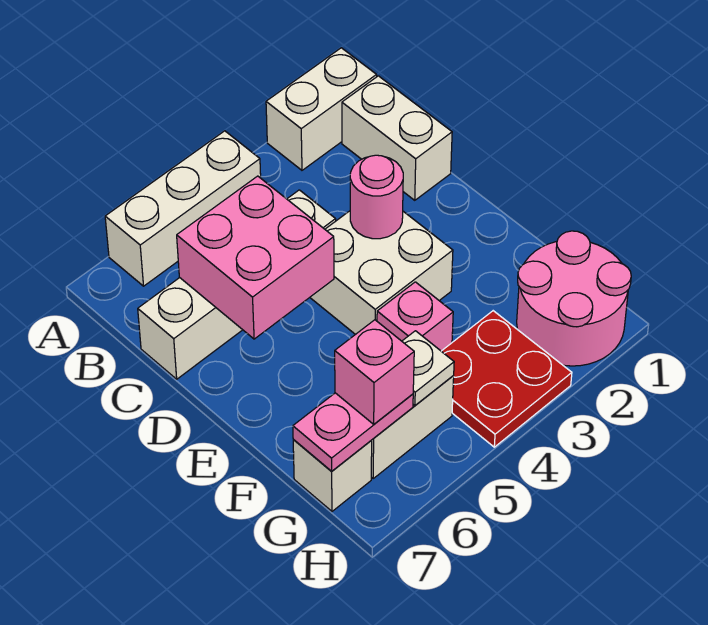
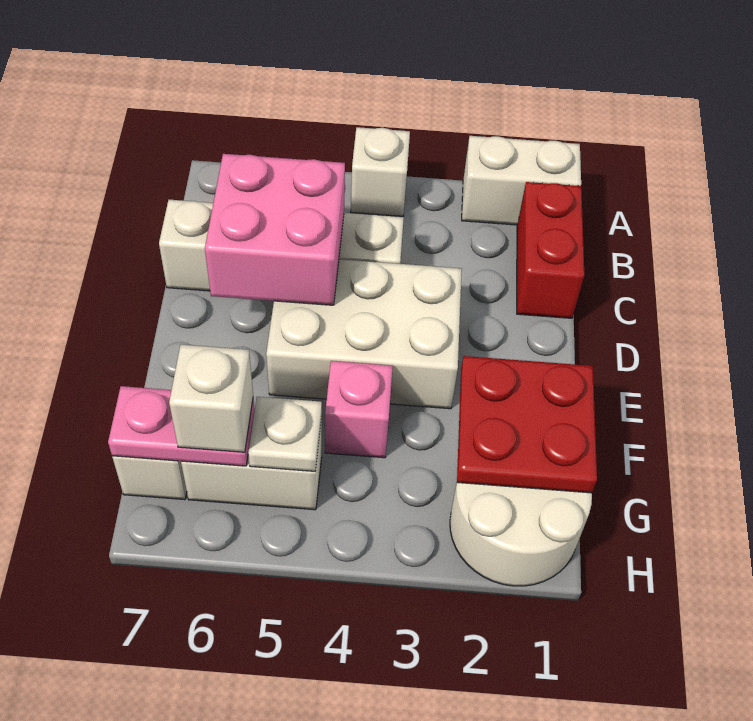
white 1x3 brick [105,131,261,286] -> white 1x1 brick [351,127,410,216]
white 1x2 brick [342,76,452,200] -> red 1x2 brick [517,182,584,318]
white 2x2 brick [310,211,453,335] -> white 2x3 brick [266,259,462,409]
pink 1x1 round brick [350,155,403,239] -> none
pink 2x2 round brick [517,231,631,366] -> white 2x2 round brick [450,483,592,586]
red 2x2 plate [441,311,572,447] -> red 2x2 plate moved to [457,356,597,493]
pink 1x1 brick [335,320,414,424] -> white 1x1 brick [169,345,253,452]

